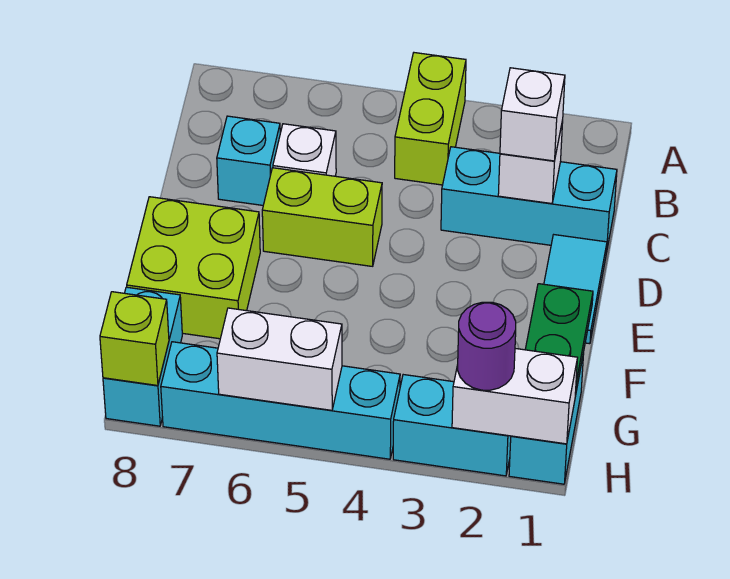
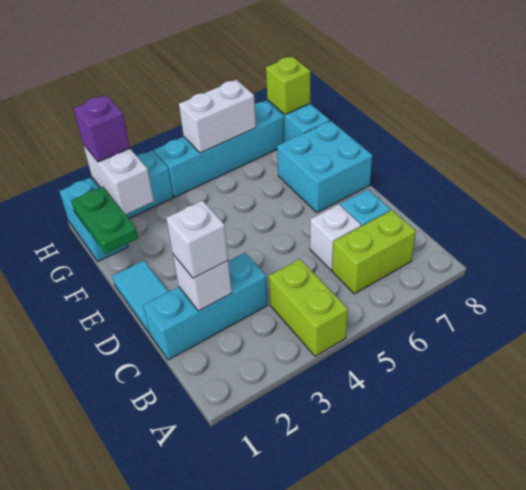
lime 1x2 brick [262,168,382,266] -> lime 1x2 brick moved to [332,210,416,294]
lime 2x2 brick [127,197,260,339] -> cyan 2x2 brick [277,121,372,212]
white 1x2 brick [452,349,577,444] -> white 1x2 brick turned to [83,144,154,215]
purple 1x1 round brick [458,302,516,390] -> purple 1x1 brick [74,95,130,162]

